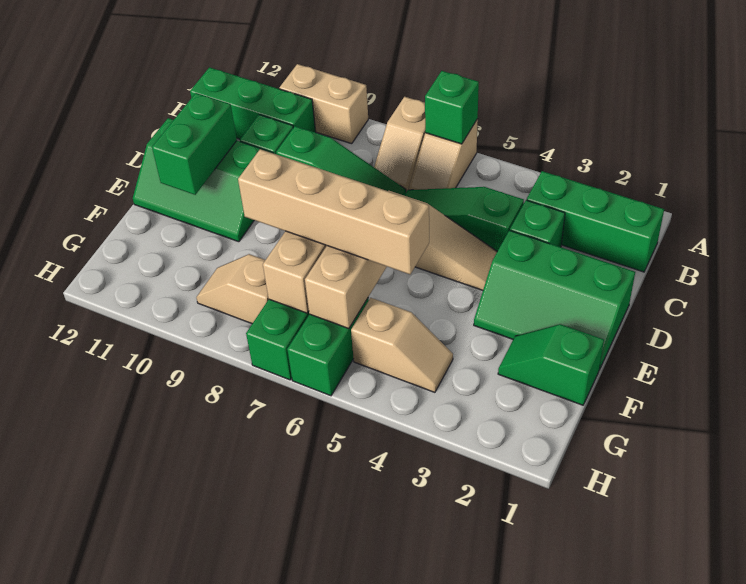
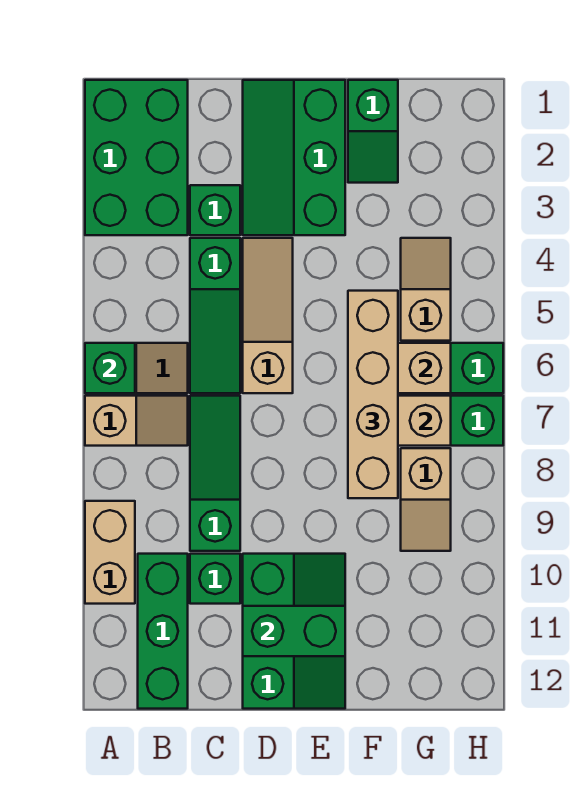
green 1x3 brick [527,171,664,272] -> green 2x3 brick [85,80,188,235]
green 2x3 slope [474,230,635,370] -> green 2x3 slope turned to [243,80,345,235]

